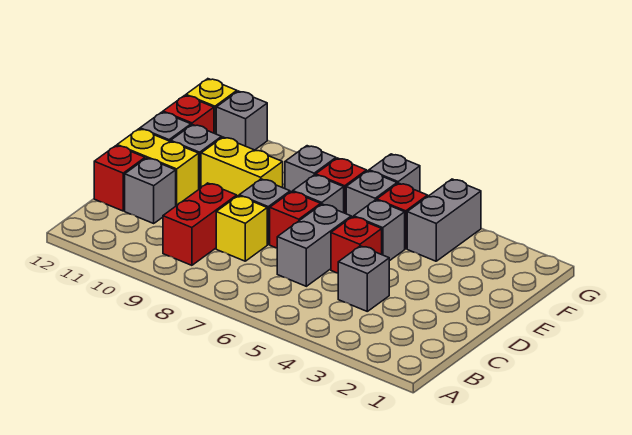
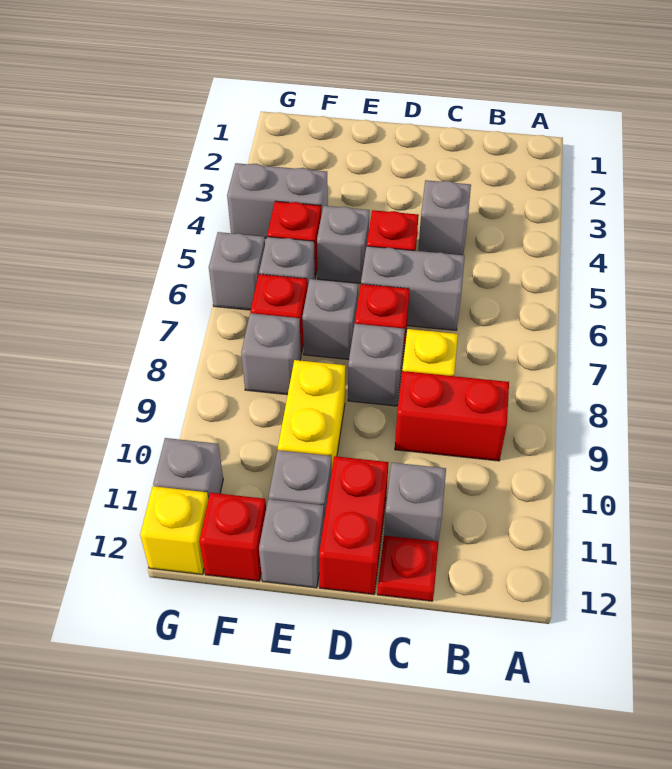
red 1x1 brick [94,146,145,211] -> red 1x1 plate [377,536,438,601]
yellow 1x2 brick [117,129,199,206] -> red 1x2 brick [319,456,389,594]

